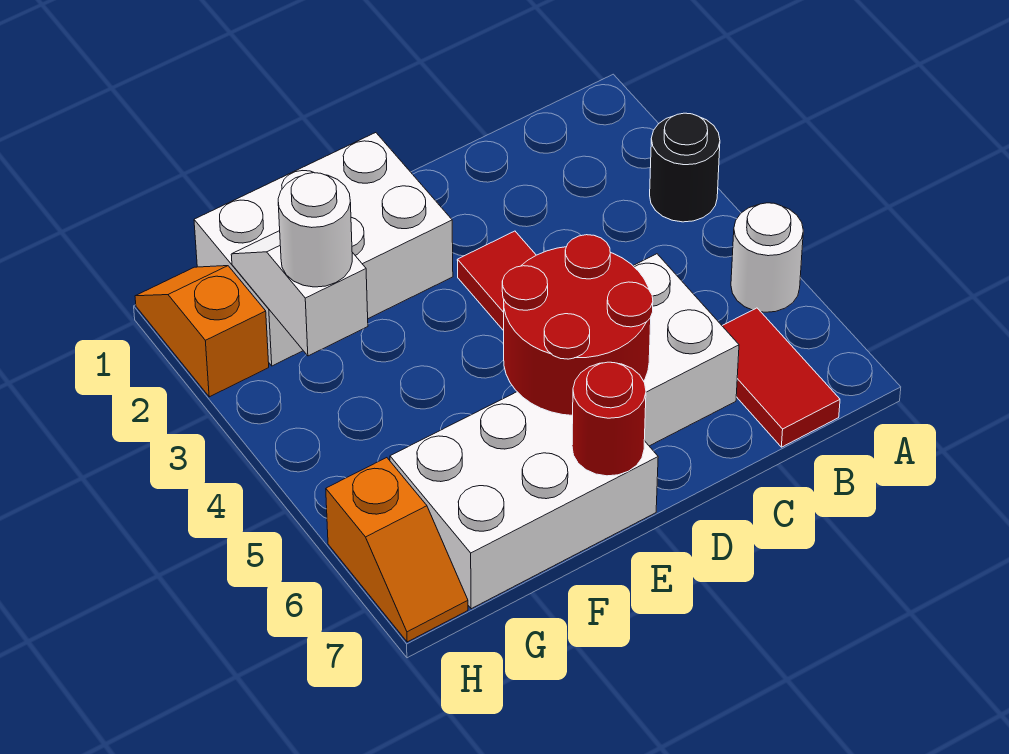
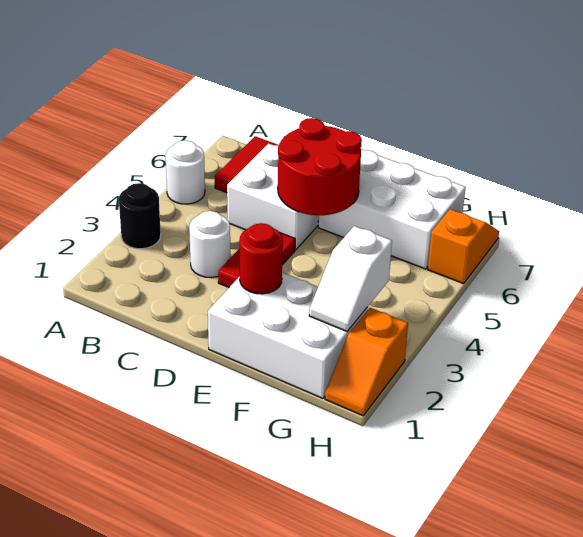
red 1x1 round brick [572,362,646,476] -> red 1x1 round brick moved to [240,223,283,294]
white 1x1 round brick [278,173,352,287] -> white 1x1 round brick moved to [189,211,230,278]

